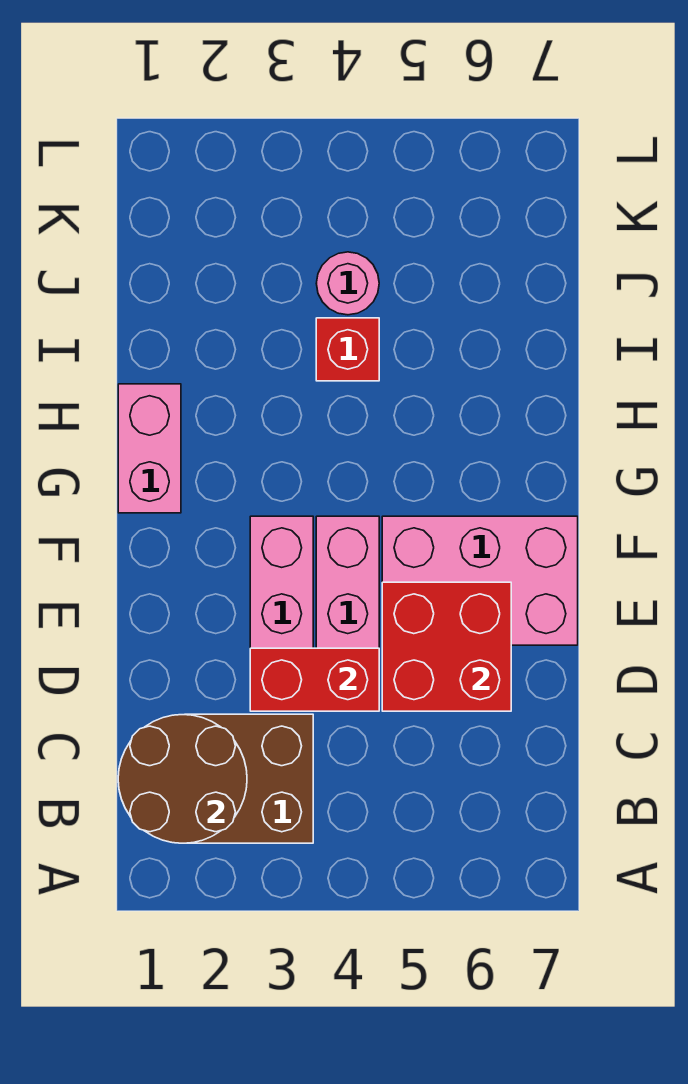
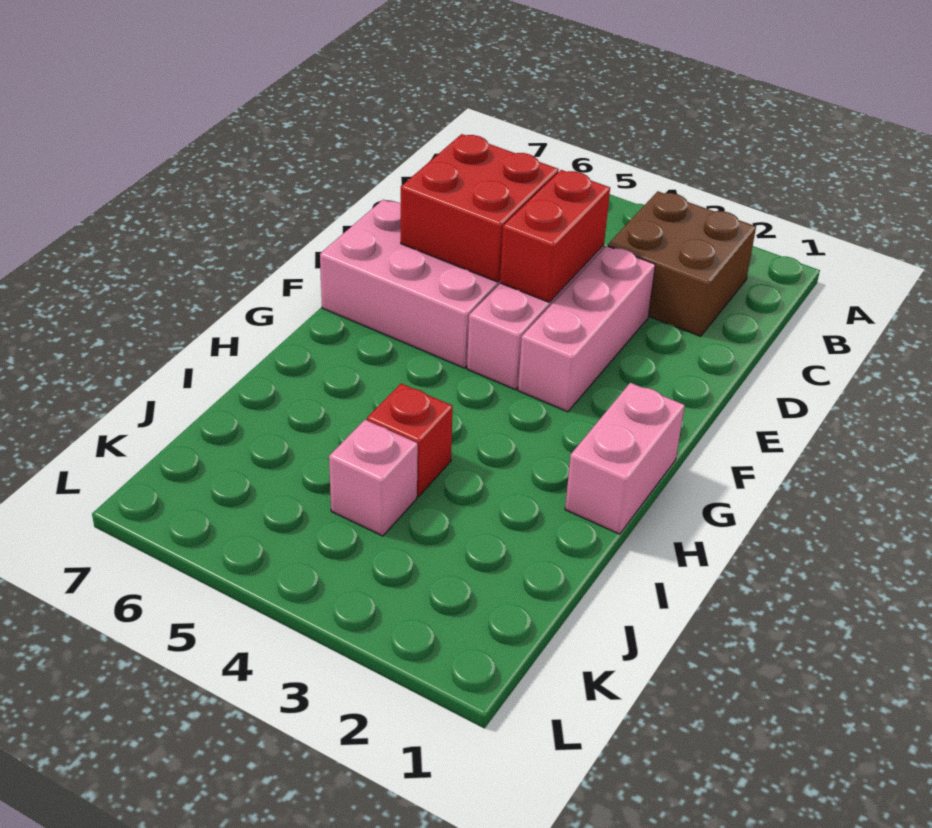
brown 2x2 round brick [118,715,247,843] -> none
red 1x2 brick [250,648,379,711] -> red 1x2 brick turned to [500,170,610,302]
pink 1x1 round brick [316,252,379,315] -> pink 1x1 brick [329,420,418,536]

